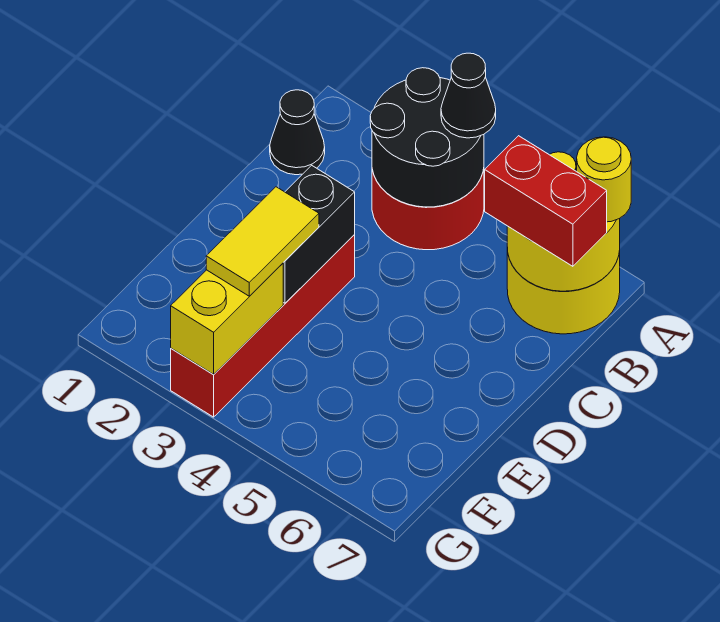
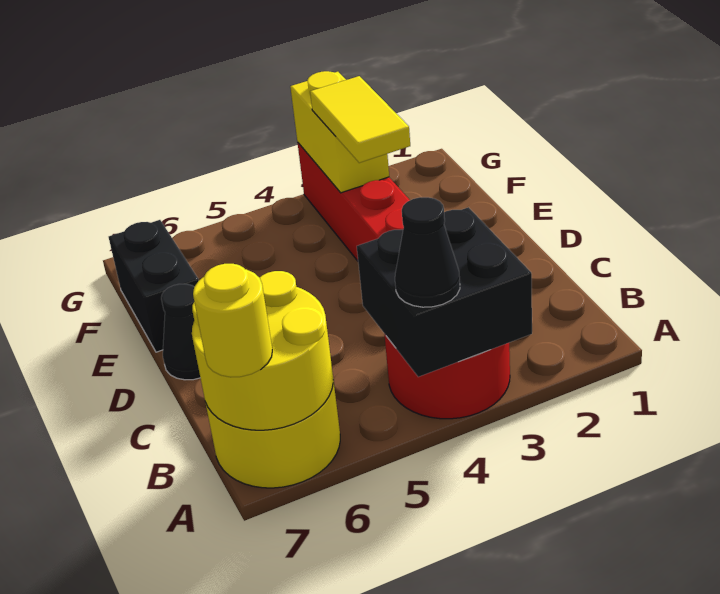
black 2x2 round brick [370,68,484,207] -> black 2x2 brick [357,207,532,377]
black 1x1 cone [270,90,325,175] -> black 1x1 cone moved to [161,284,200,380]
red 1x2 brick [485,136,607,266] -> none
black 1x2 brick [283,165,355,303] -> black 1x2 brick moved to [109,220,199,352]

